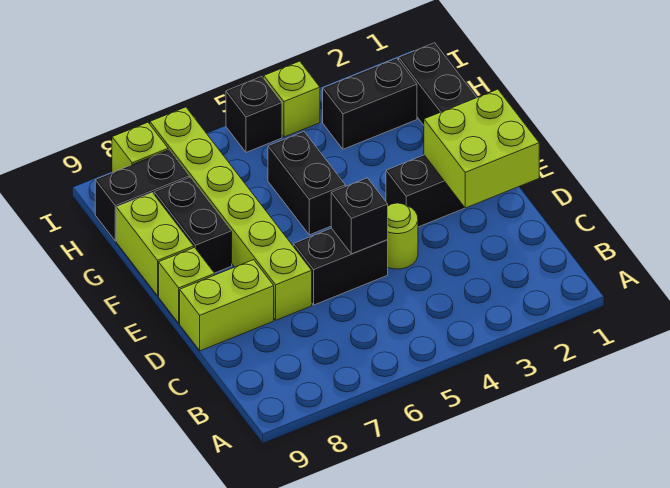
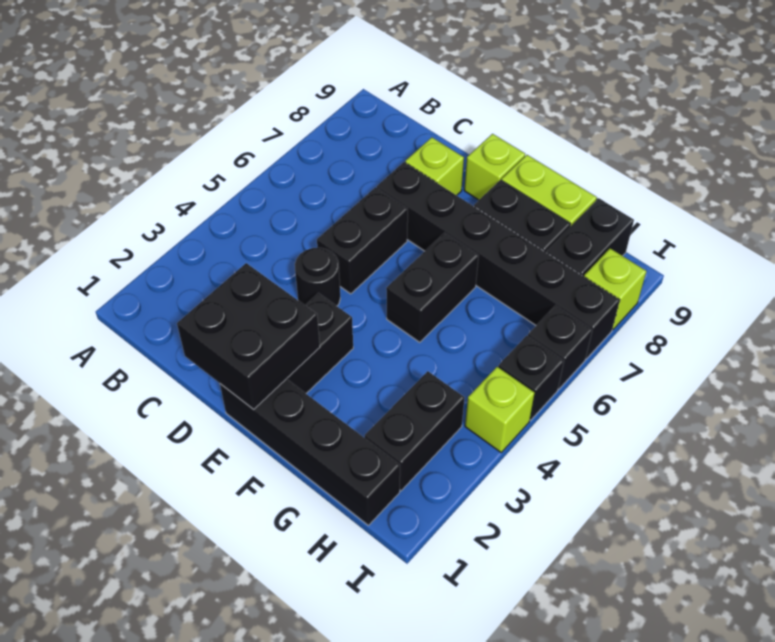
lime 2x2 brick [424,89,539,208] -> black 2x2 brick [177,263,320,410]
lime 1x1 round brick [388,203,418,269] -> black 1x1 round brick [295,248,340,306]
black 1x1 brick [331,178,388,254] -> black 1x1 brick moved to [528,306,592,389]
lime 1x6 brick [150,107,312,320] -> black 1x6 brick [377,162,620,359]
lime 1x2 brick [180,260,274,351] -> lime 1x1 brick [405,137,464,195]
black 1x2 brick [268,132,345,235] -> black 1x2 brick turned to [386,233,479,342]

